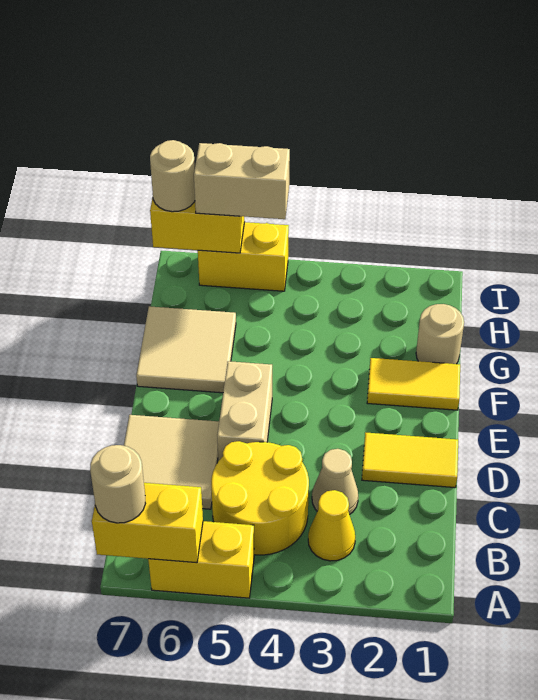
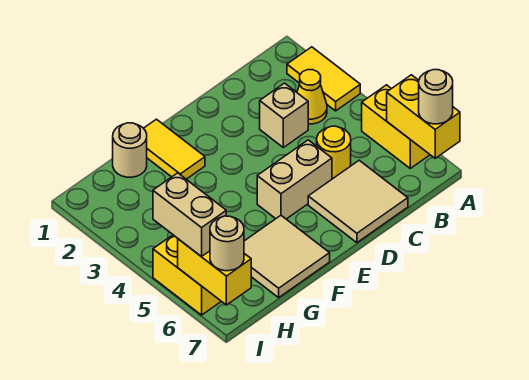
yellow 2x2 round brick [211,441,309,555] -> yellow 1x1 round brick [317,126,351,179]
tan 1x1 cone [312,449,358,514] -> tan 1x1 brick [260,83,308,147]
yellow 1x2 tile [362,433,458,488] -> yellow 1x2 tile moved to [287,47,360,111]

